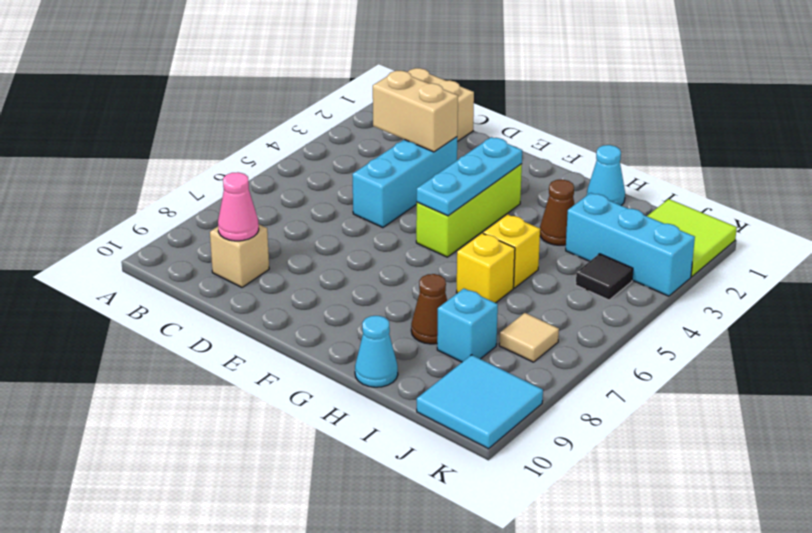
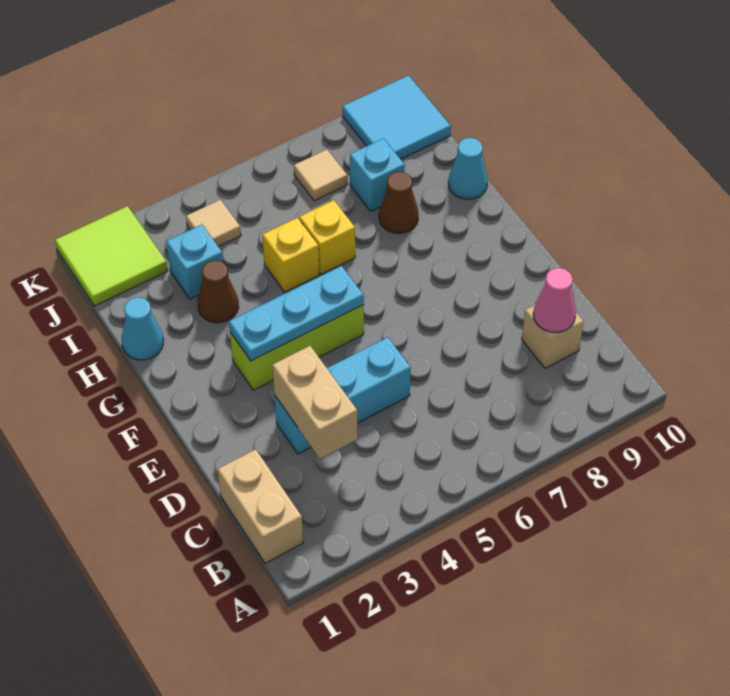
cyan 1x3 brick [566,193,695,296] -> cyan 1x1 brick [167,225,223,299]
black 1x1 tile [576,254,633,300] -> tan 1x1 tile [186,200,241,247]

